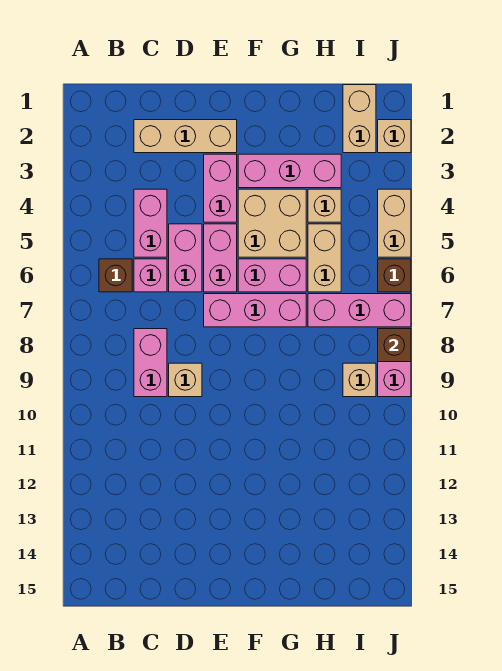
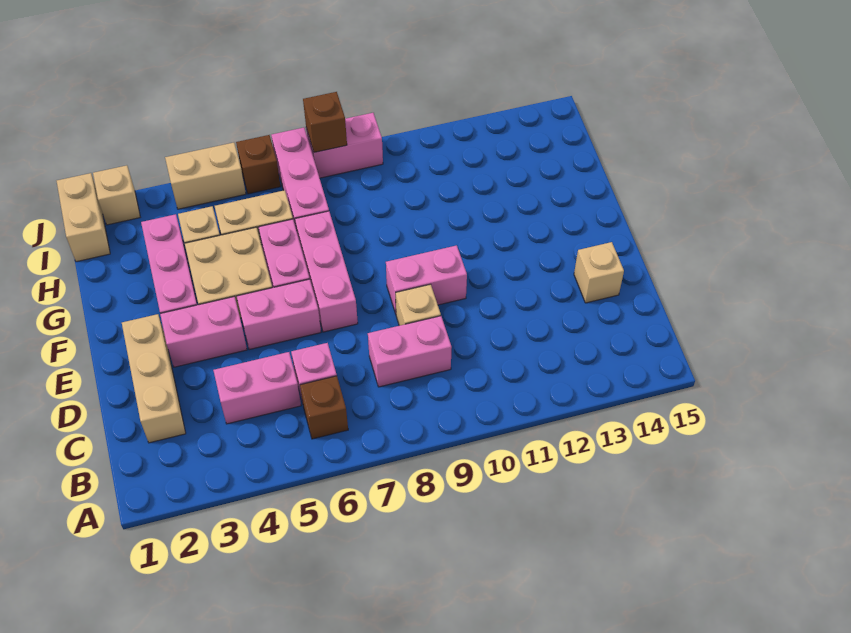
pink 1x2 brick [169,224,202,292] -> pink 1x2 brick moved to [386,245,467,314]
tan 1x2 brick [343,85,376,153] -> tan 1x2 brick turned to [57,173,110,262]
tan 1x1 brick [343,363,376,397] -> tan 1x1 brick moved to [574,242,624,303]

